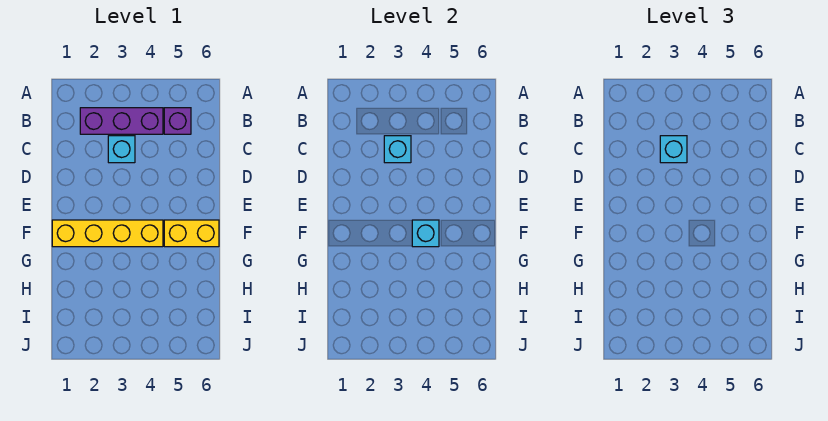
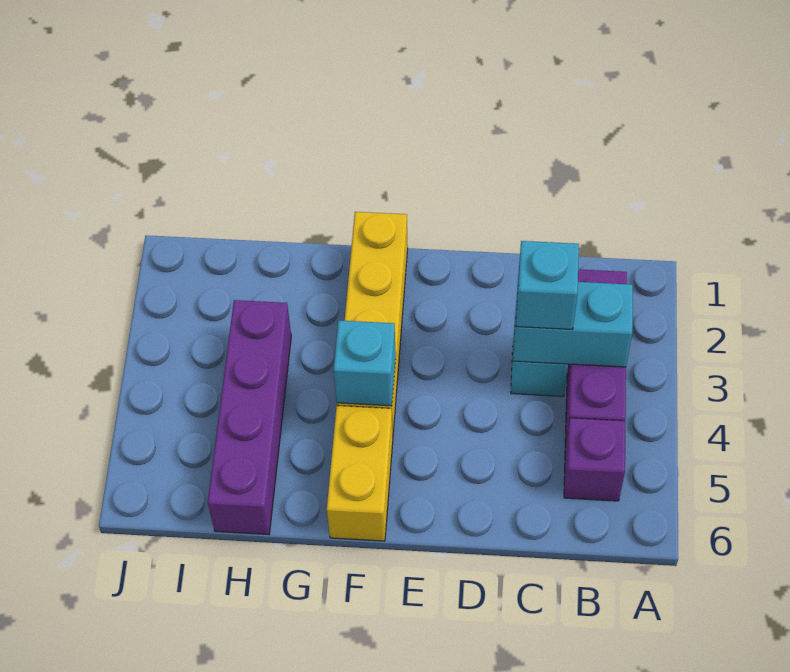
cyan 1x1 brick [384,136,411,163] -> cyan 1x2 brick [513,282,633,367]
none -> purple 1x4 brick [208,300,291,534]

